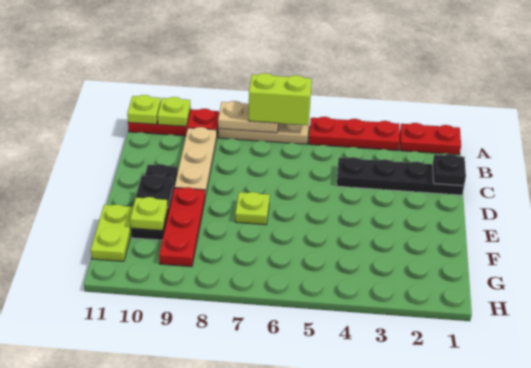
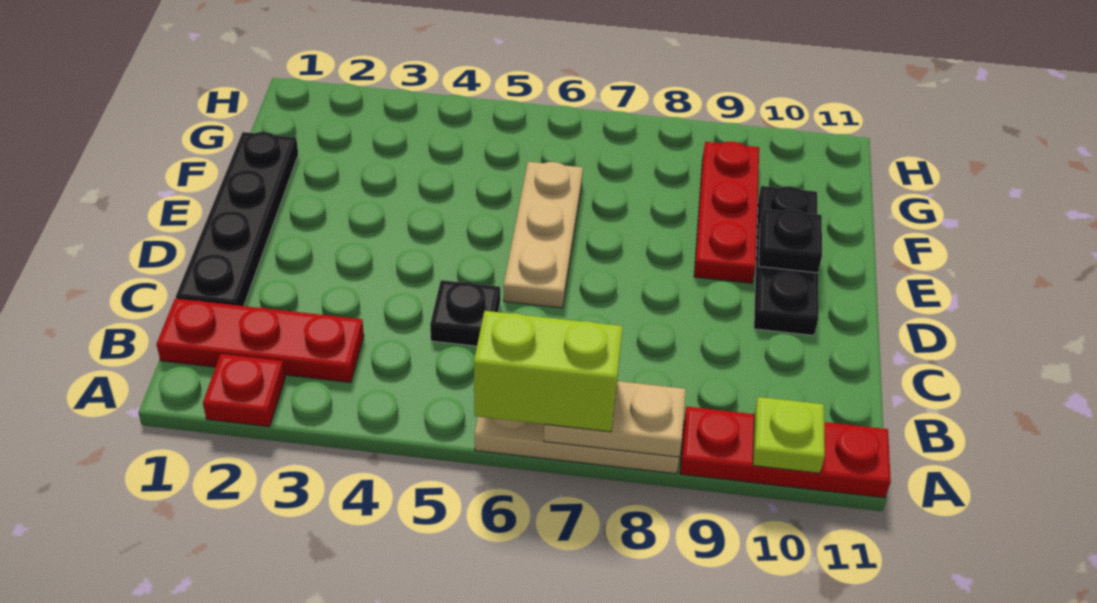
red 1x2 plate [400,123,461,155] -> red 1x1 plate [203,354,285,427]
red 1x3 plate [309,117,400,151] -> red 1x3 plate moved to [156,299,364,382]
lime 1x1 plate [127,95,161,124] -> none
tan 1x3 plate [175,127,217,197] -> tan 1x3 plate moved to [504,162,583,308]
black 1x4 plate [337,157,464,195] -> black 1x4 plate turned to [176,132,298,306]
black 1x1 plate [433,154,466,186] -> black 1x1 plate moved to [430,280,500,346]
lime 1x1 plate [235,192,270,225] -> none
lime 1x1 plate [130,197,168,231] -> none
lime 1x2 plate [91,204,133,261] -> none

